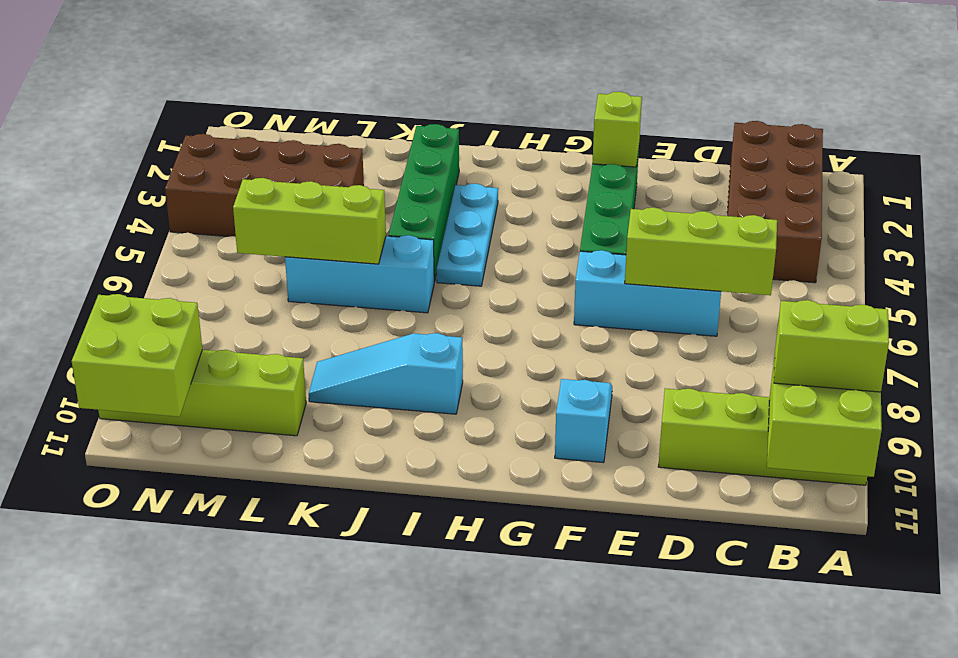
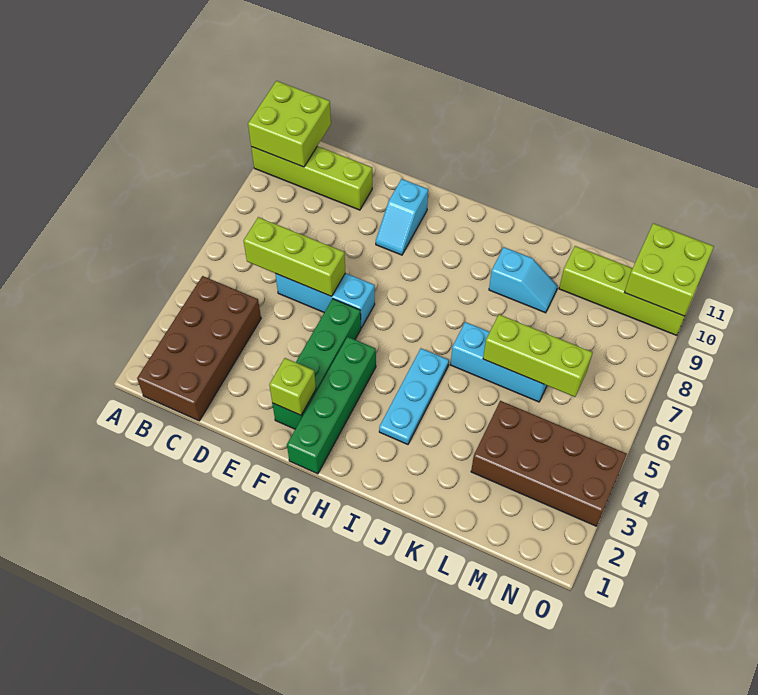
lime 1x2 brick [774,300,889,392] -> none
cyan 1x3 slope [309,333,463,414] -> cyan 1x2 slope [489,247,558,313]
green 1x4 brick [389,124,459,282] -> green 1x4 brick moved to [287,337,376,474]

